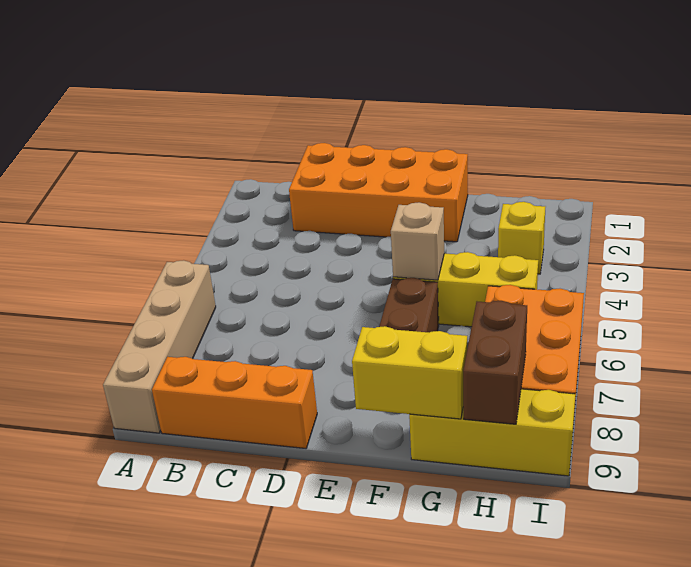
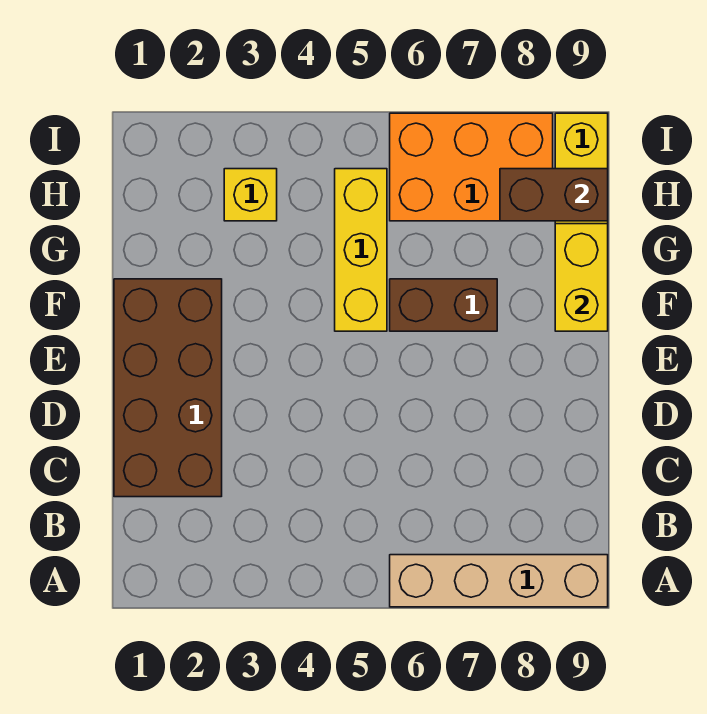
orange 1x3 brick [152,357,317,448] -> none
orange 2x4 brick [289,143,468,242] -> brown 2x4 brick [114,279,222,497]
tan 1x1 brick [391,202,444,280] -> none

